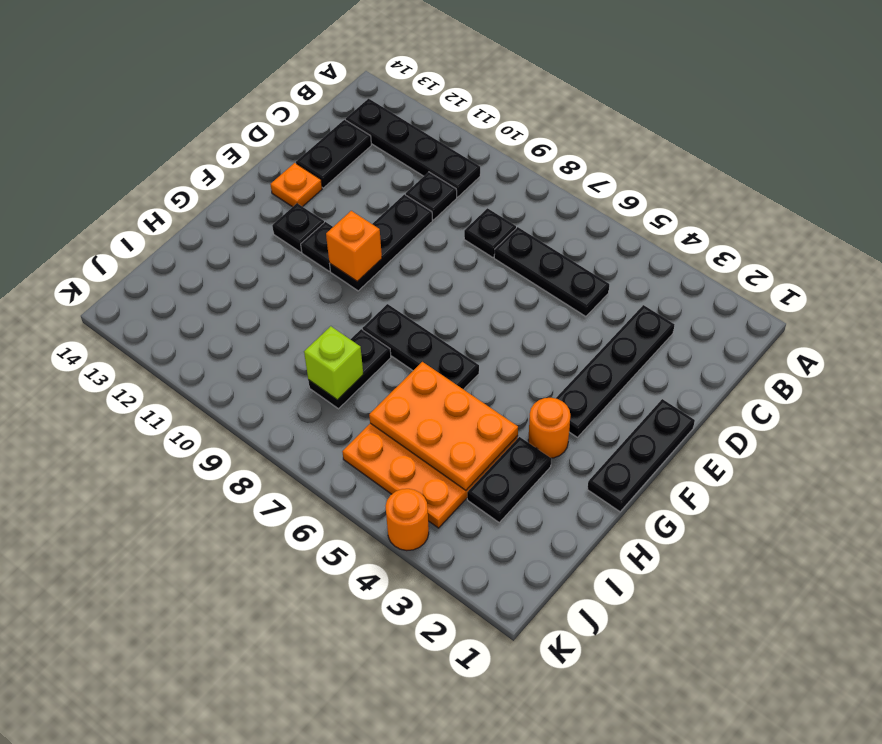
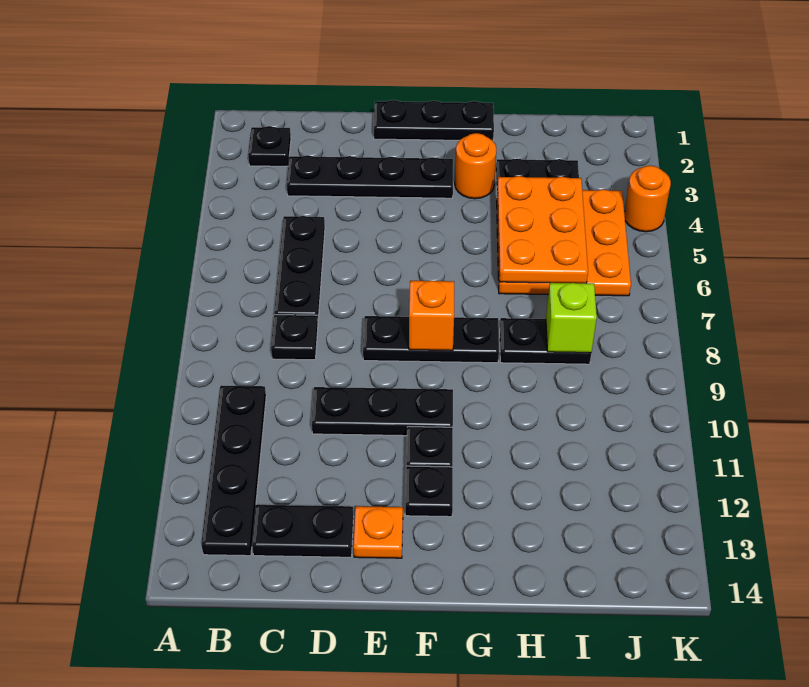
black 1x1 plate [406,172,457,220] -> black 1x1 plate moved to [248,126,291,166]
orange 1x1 brick [326,211,382,281] -> orange 1x1 brick moved to [409,281,454,351]
black 1x3 plate [363,304,479,389] -> black 1x3 plate turned to [363,316,499,363]

